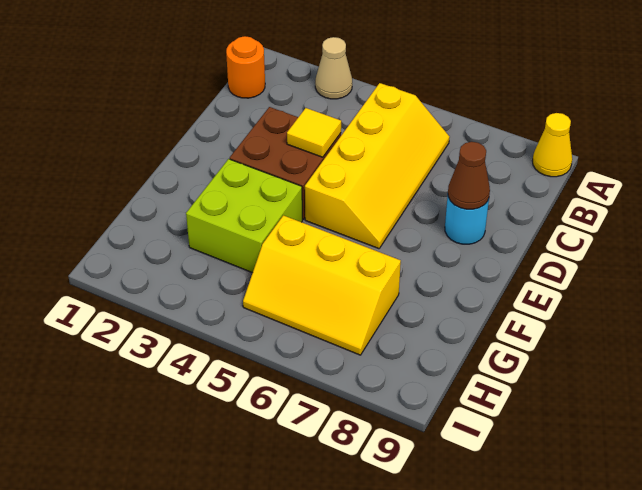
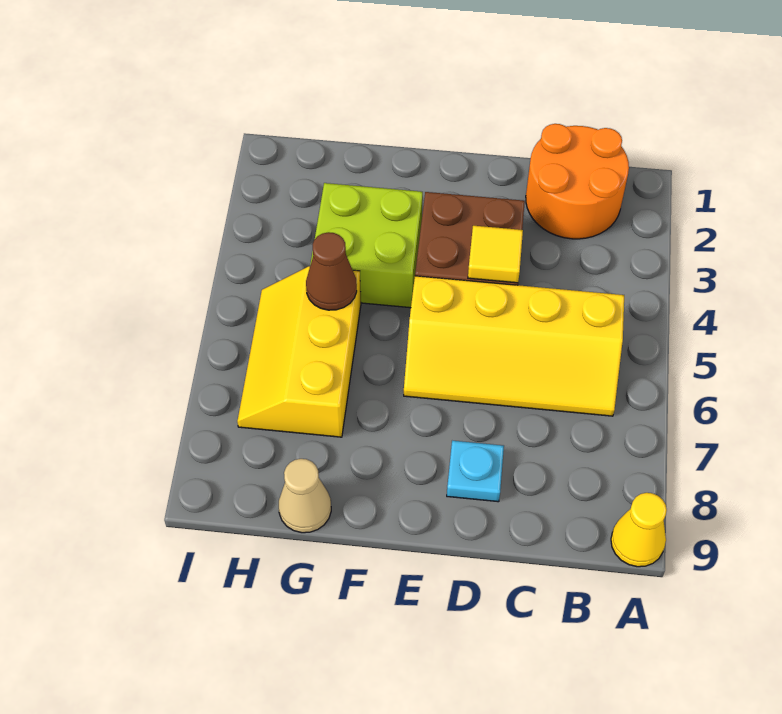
tan 1x1 cone [315,37,352,99] -> tan 1x1 cone moved to [279,459,331,533]
orange 1x1 round brick [226,36,265,98] -> orange 2x2 round brick [526,124,629,239]
cyan 1x1 round brick [445,197,489,244] -> cyan 1x1 plate [447,441,504,502]
brown 1x1 cone [448,142,490,209] -> brown 1x1 cone moved to [306,232,357,310]

